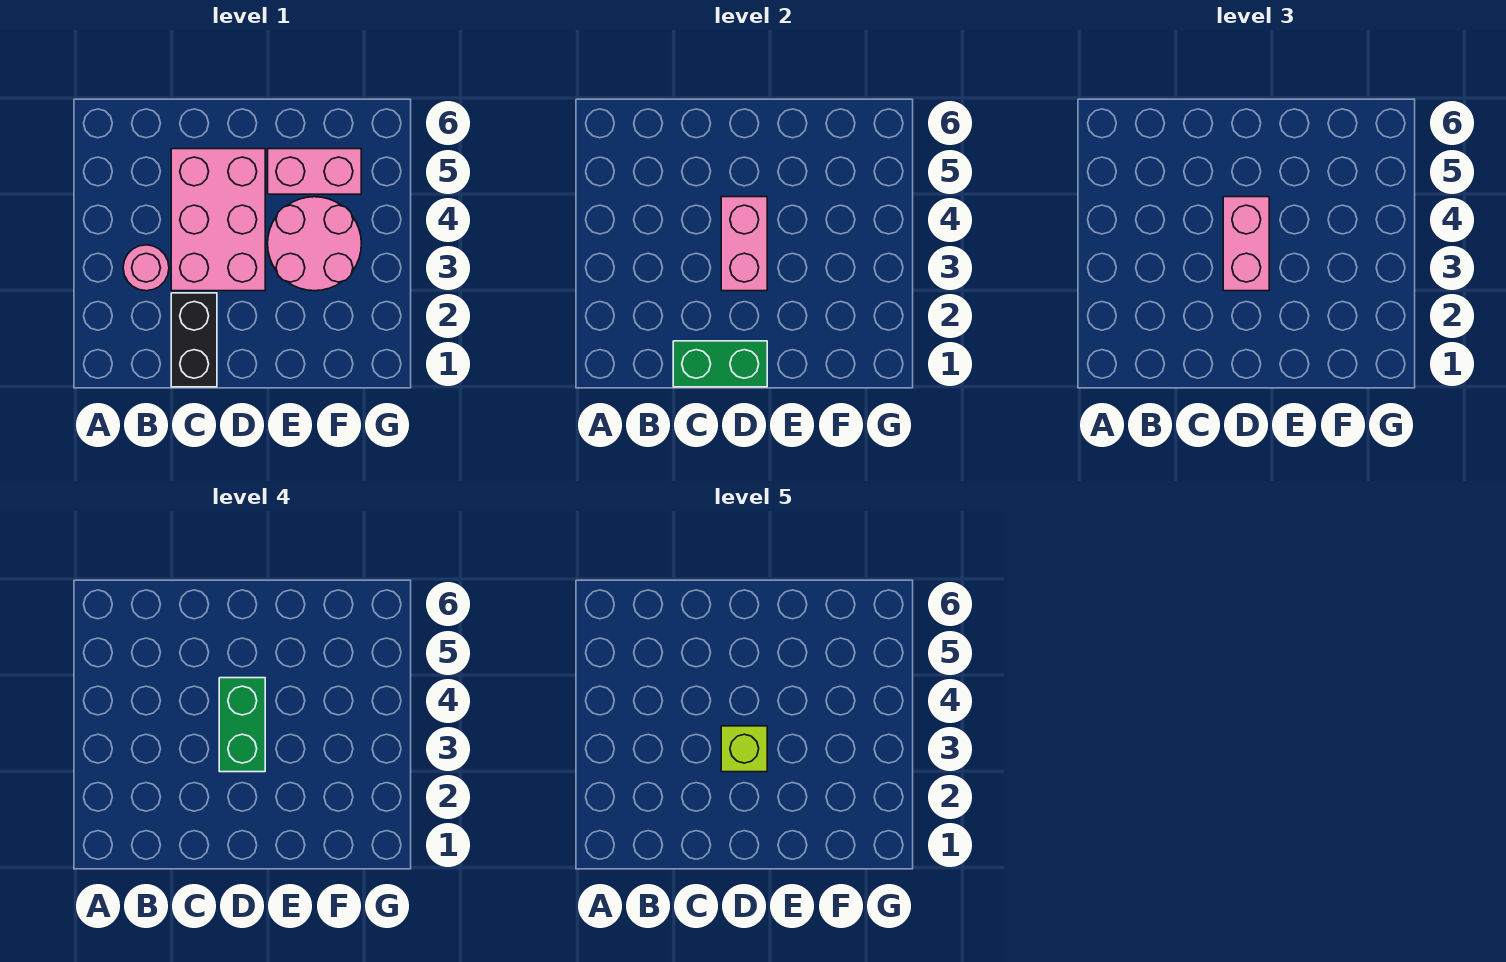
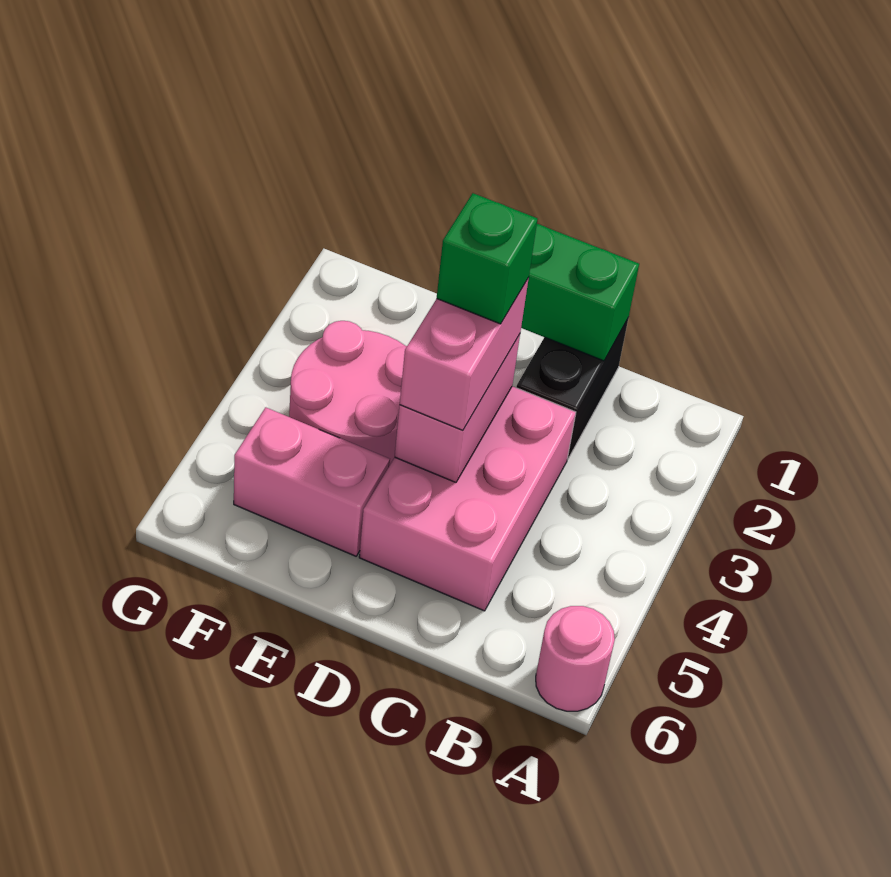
pink 1x1 round brick [123,245,169,291] -> pink 1x1 round brick moved to [536,606,615,711]
green 1x2 brick [219,678,265,772] -> green 1x1 brick [437,193,538,324]
lime 1x1 brick [721,726,767,772] -> none

